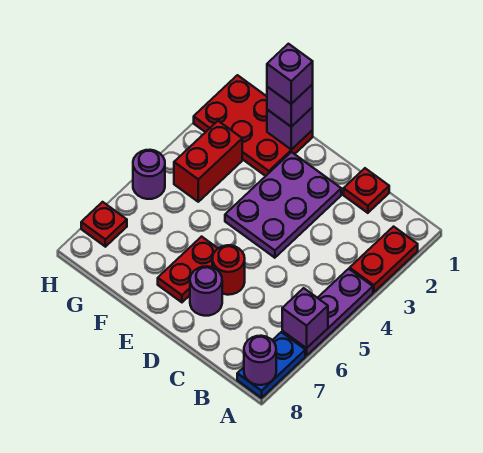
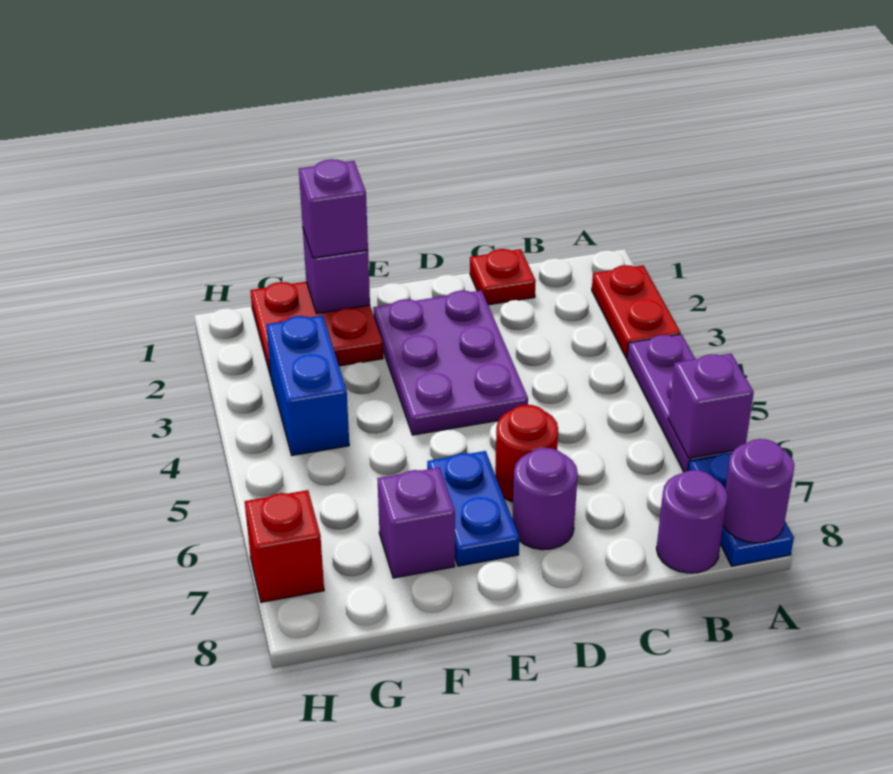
red 1x2 plate [158,237,218,302] -> blue 1x2 plate [427,451,519,566]
red 2x3 plate [194,75,313,176] -> red 2x2 plate [250,282,383,376]
purple 1x1 brick [267,44,313,104] -> purple 1x1 brick moved to [377,468,455,578]
red 1x2 brick [174,121,242,202] -> blue 1x2 brick [266,315,349,455]
purple 1x1 round brick [133,150,165,199] -> purple 1x1 round brick moved to [656,470,728,573]
red 1x1 plate [81,202,127,247] -> red 1x1 brick [245,490,324,602]

